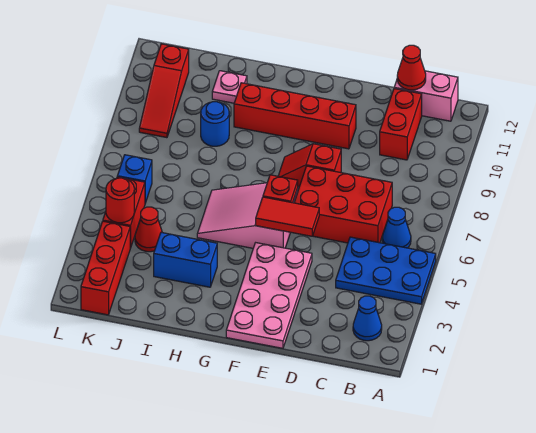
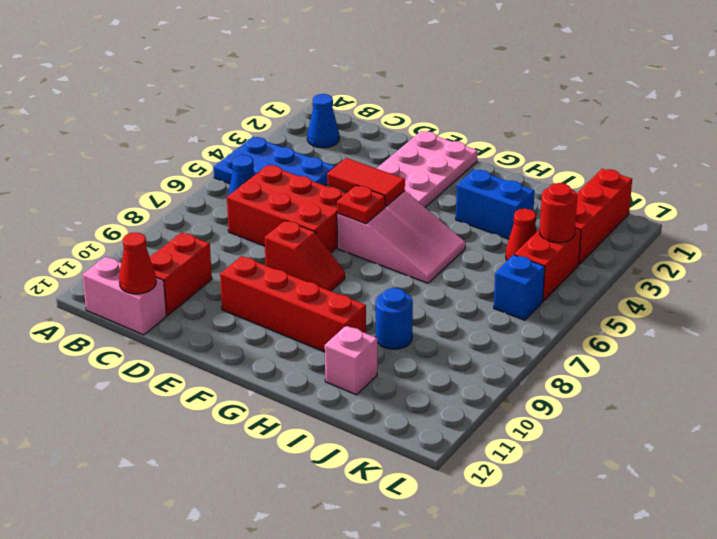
pink 1x1 plate [212,71,247,103] -> pink 1x1 brick [325,326,378,395]
red 1x3 slope [139,44,189,138] -> none

